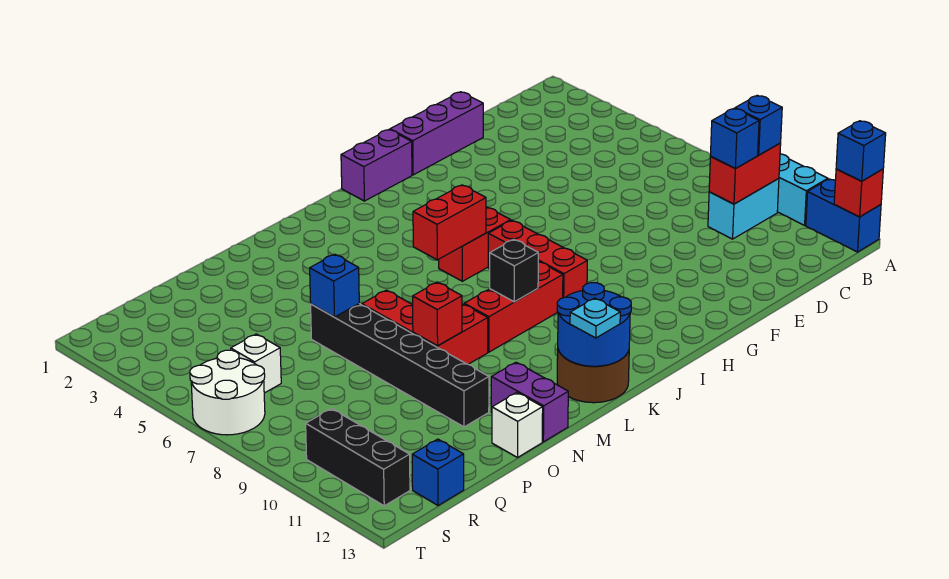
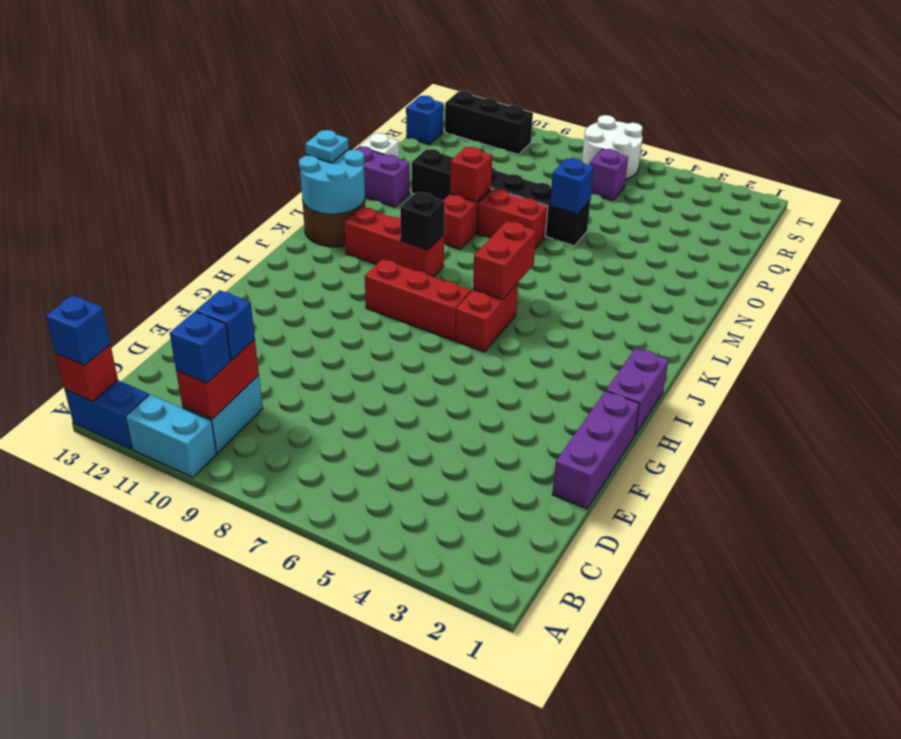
red 1x3 brick [464,261,563,352] -> red 1x3 brick turned to [344,207,444,277]
blue 2x2 round brick [557,283,631,366] -> cyan 2x2 round brick [299,150,365,214]
white 1x1 brick [231,334,281,393] -> purple 1x1 brick [590,149,628,201]

